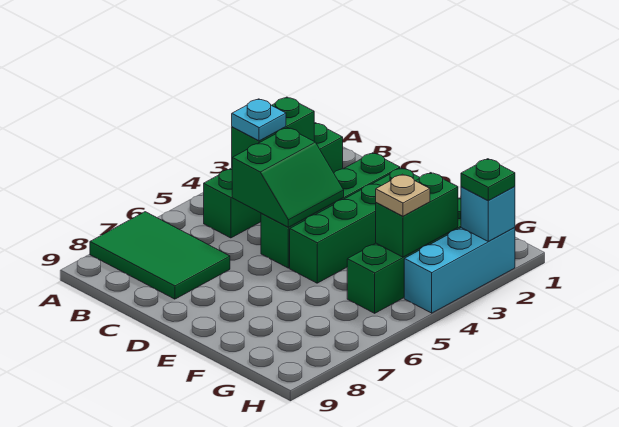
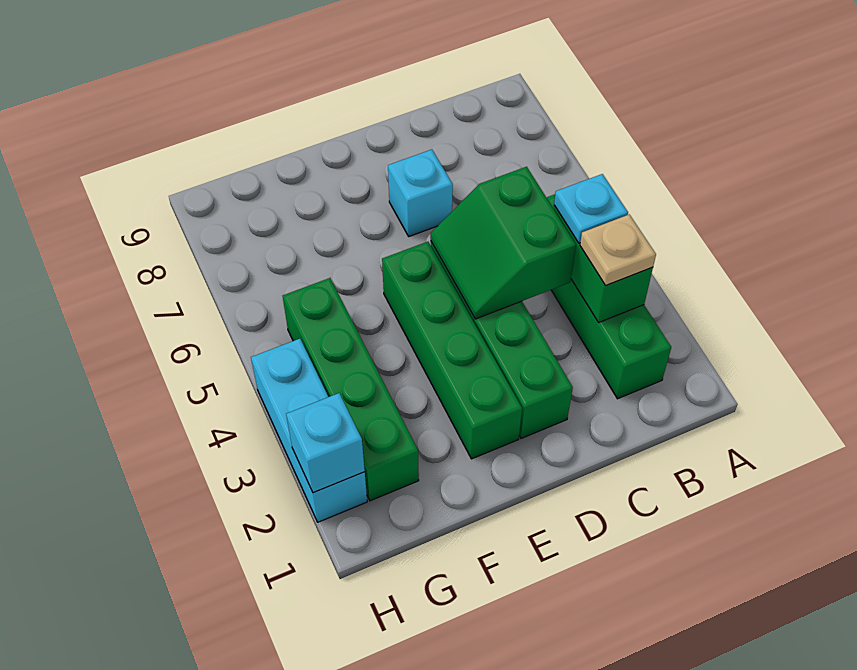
green 2x3 tile [90,212,230,299] -> none
none -> cyan 1x1 brick [388,149,453,236]
green 1x2 brick [376,173,458,257] -> none
tan 1x1 plate [376,174,430,216] -> tan 1x1 plate moved to [580,214,656,286]
green 1x1 plate [461,159,515,201] -> none

